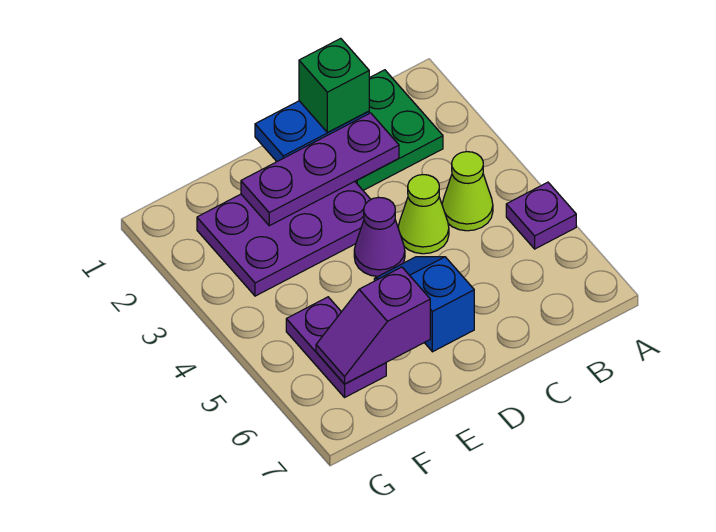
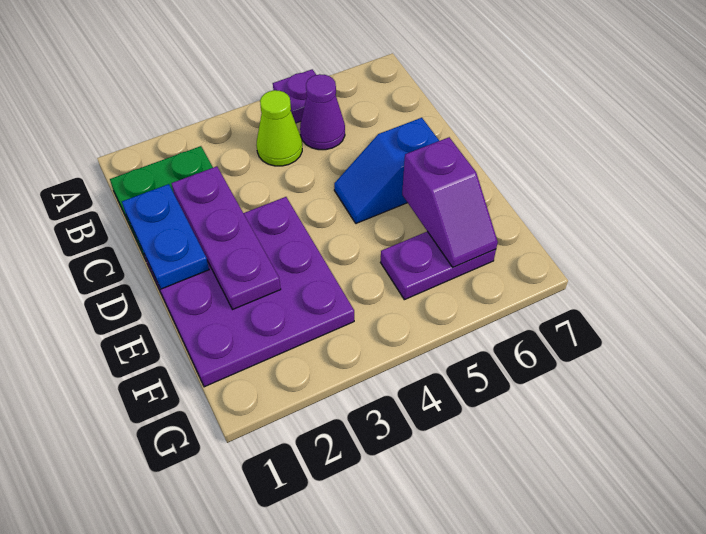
green 1x1 brick [299,38,369,132] -> none
lime 1x1 cone [398,175,449,254] -> none
purple 2x3 plate [197,181,371,296] -> purple 3x3 plate [144,197,354,387]
purple 1x1 cone [354,197,405,277] -> purple 1x1 cone moved to [300,74,345,150]

